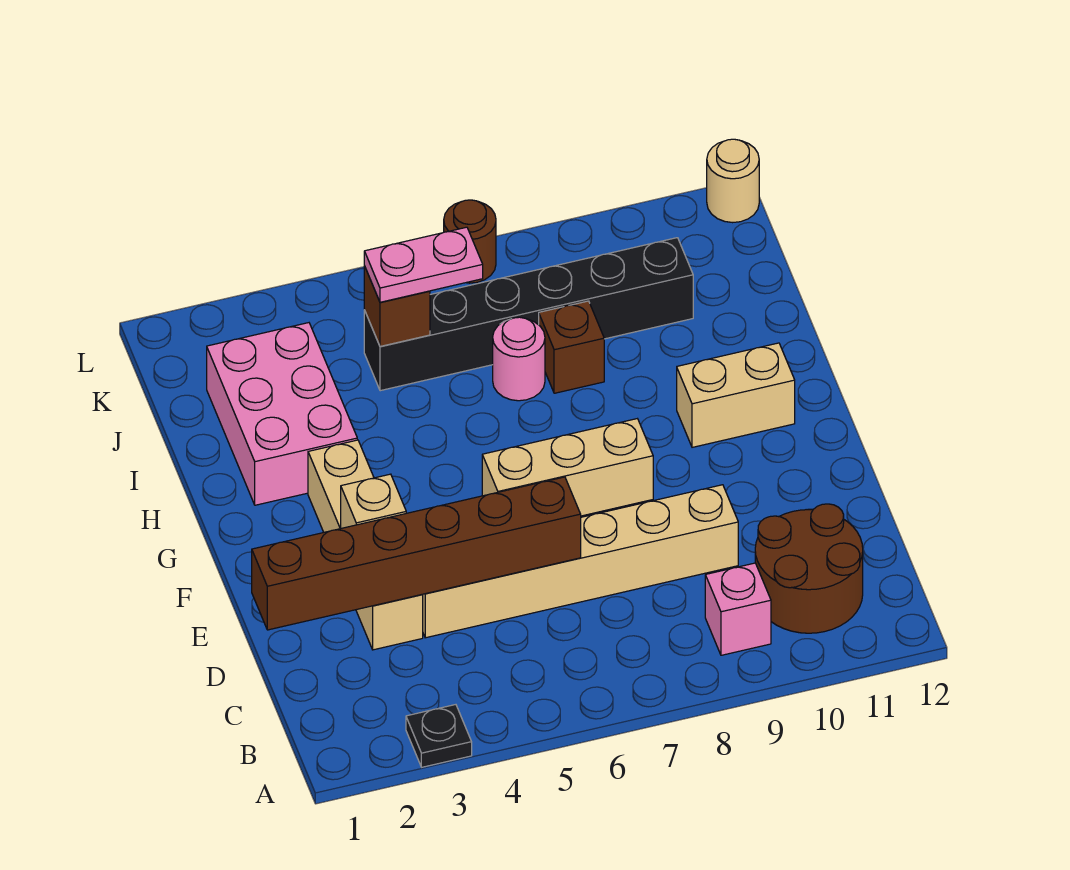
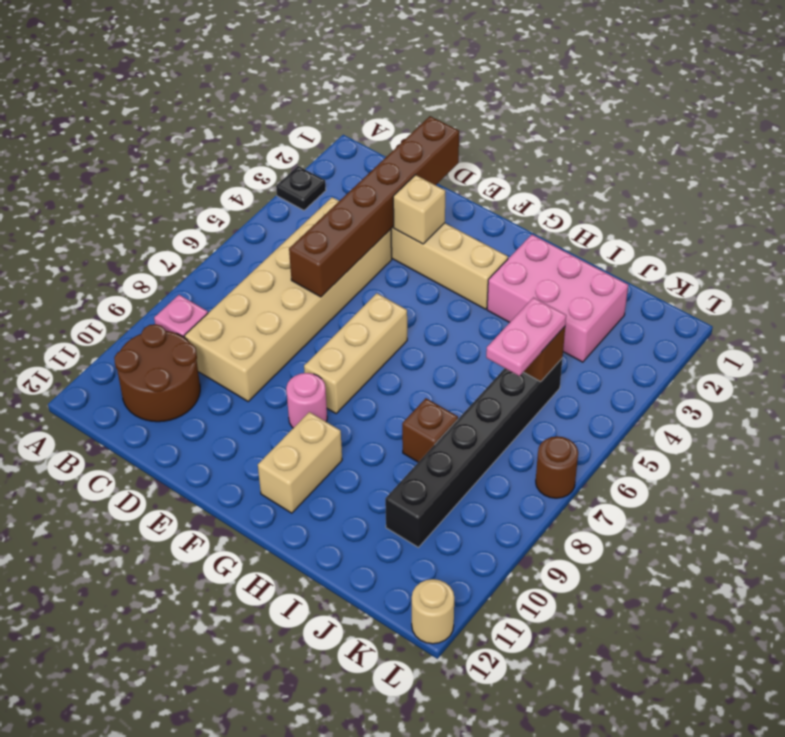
tan 1x6 brick [423,485,738,638] -> tan 2x6 brick [184,197,392,401]
pink 1x1 round brick [493,317,545,401] -> pink 1x1 round brick moved to [286,373,327,428]

